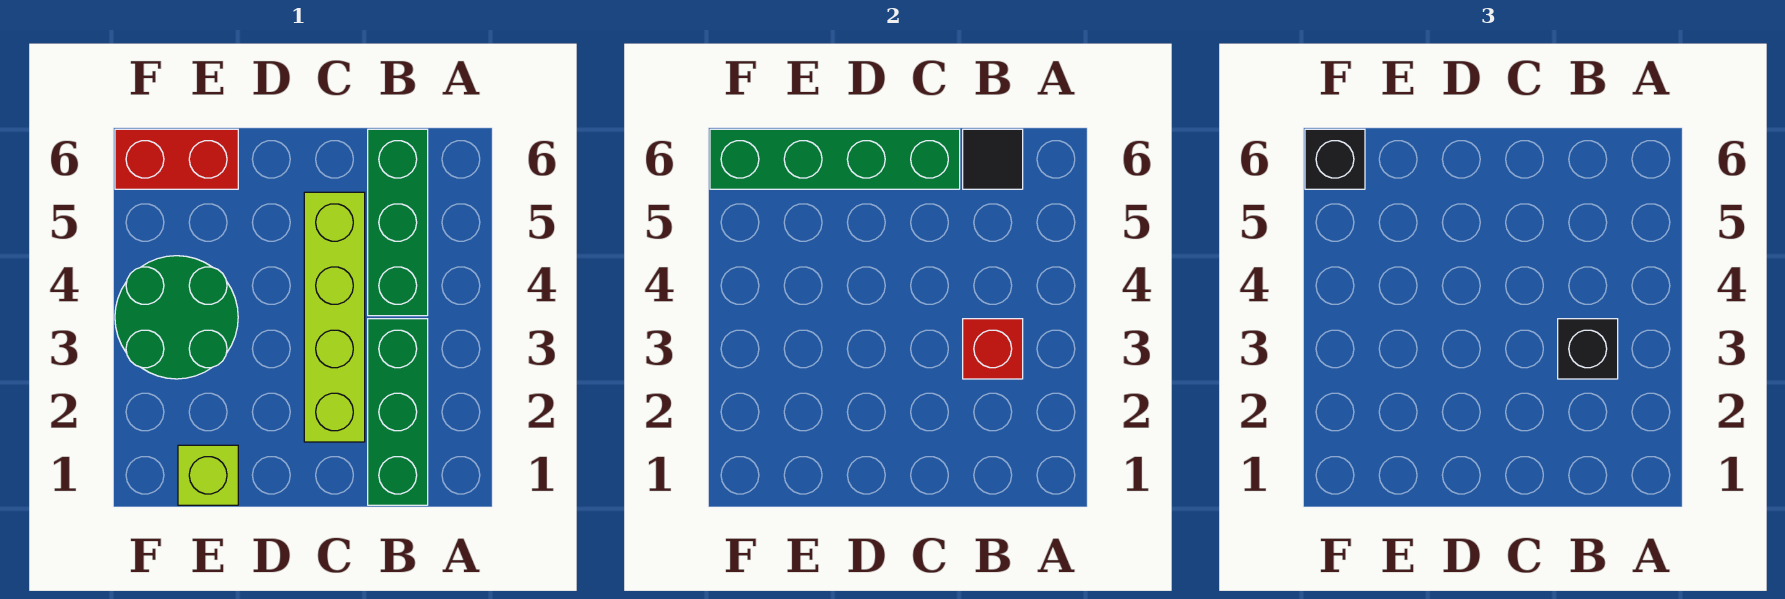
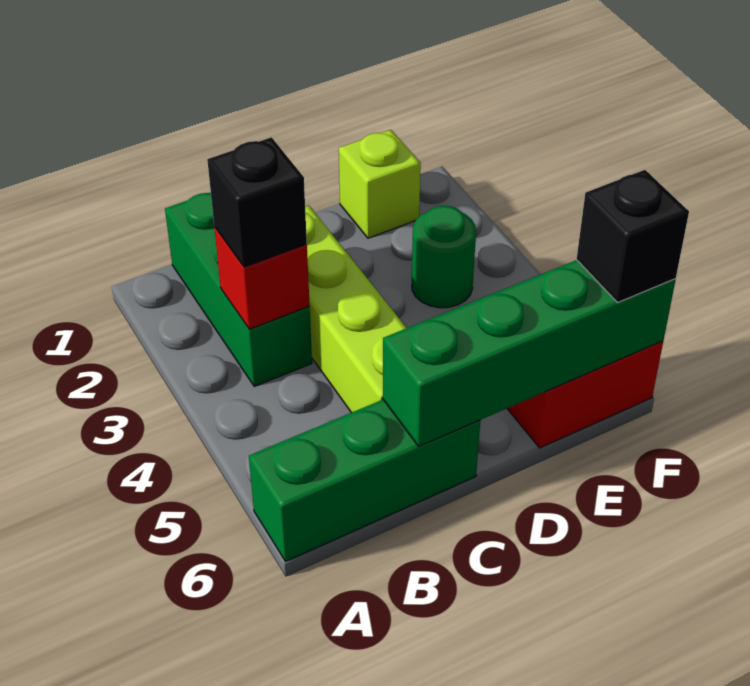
green 1x3 brick [368,129,428,316] -> green 1x3 brick turned to [249,400,480,561]
black 1x1 tile [963,129,1023,189] -> none
green 2x2 round brick [115,256,238,379] -> green 1x1 round brick [412,206,476,308]

